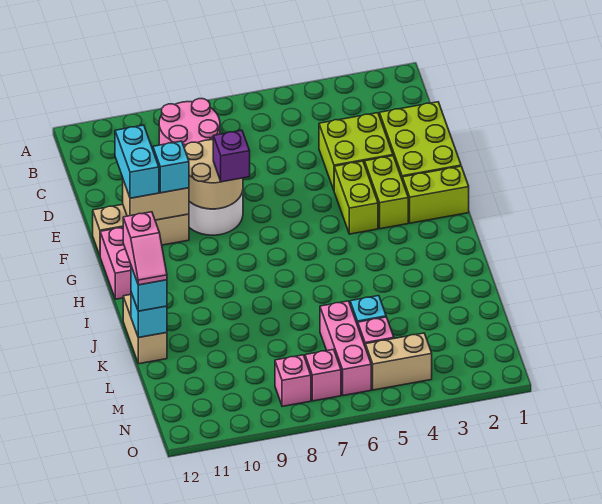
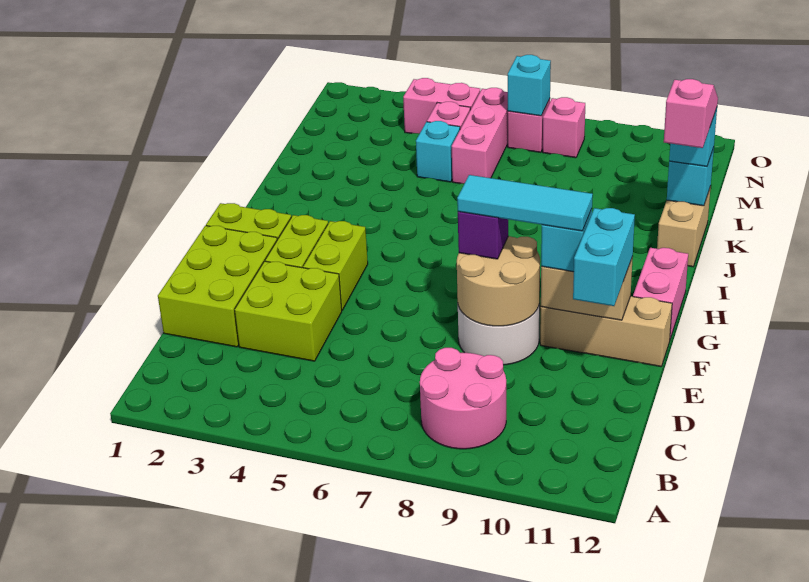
none -> cyan 1x3 tile [457,175,593,231]
tan 1x2 brick [366,333,432,390] -> pink 1x2 brick [403,78,480,134]
none -> cyan 1x1 brick [508,55,551,116]

